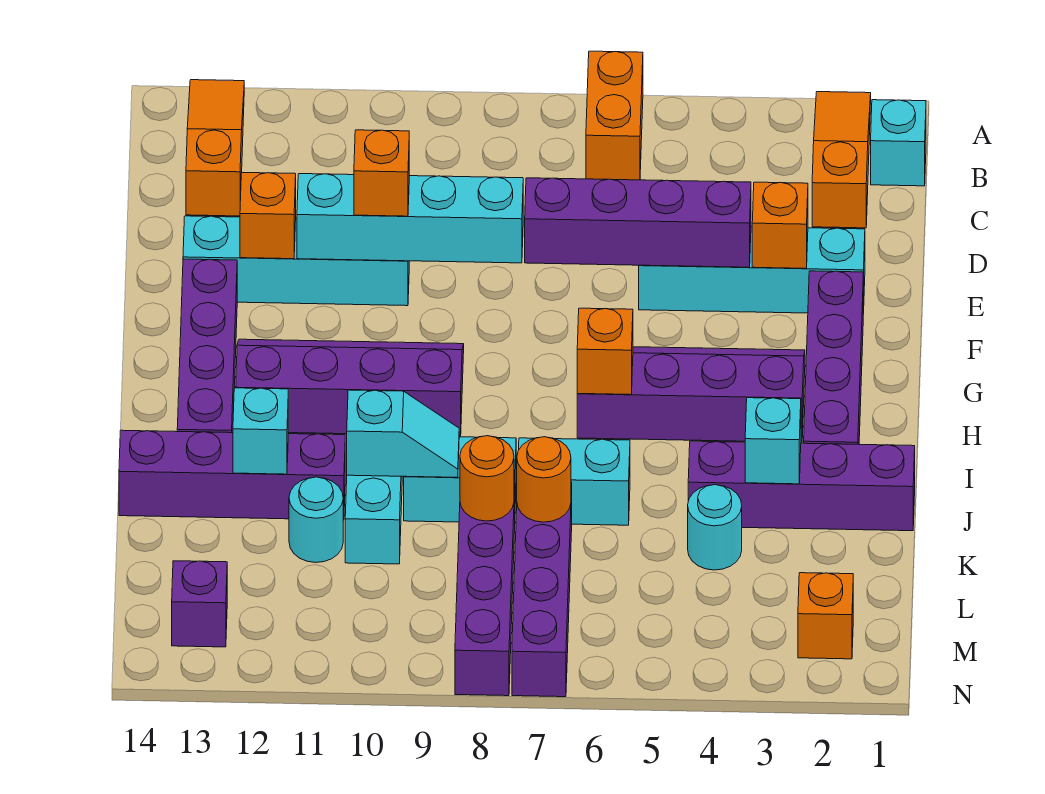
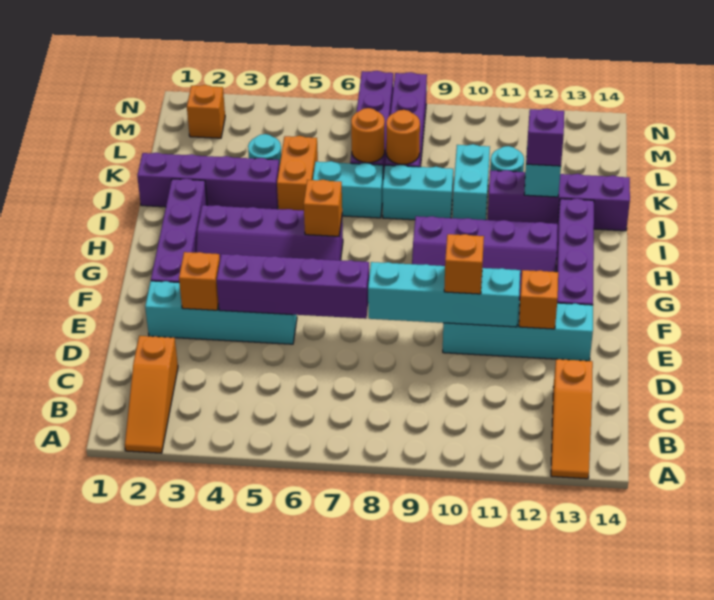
orange 1x2 brick [586,51,643,180] -> orange 1x2 brick moved to [277,136,318,211]
cyan 1x1 brick [871,100,926,186] -> none
cyan 1x1 brick [745,398,801,484] -> none
cyan 1x2 slope [347,390,459,477] -> none
purple 1x1 brick [172,561,227,647] -> purple 1x1 brick moved to [527,109,564,166]

